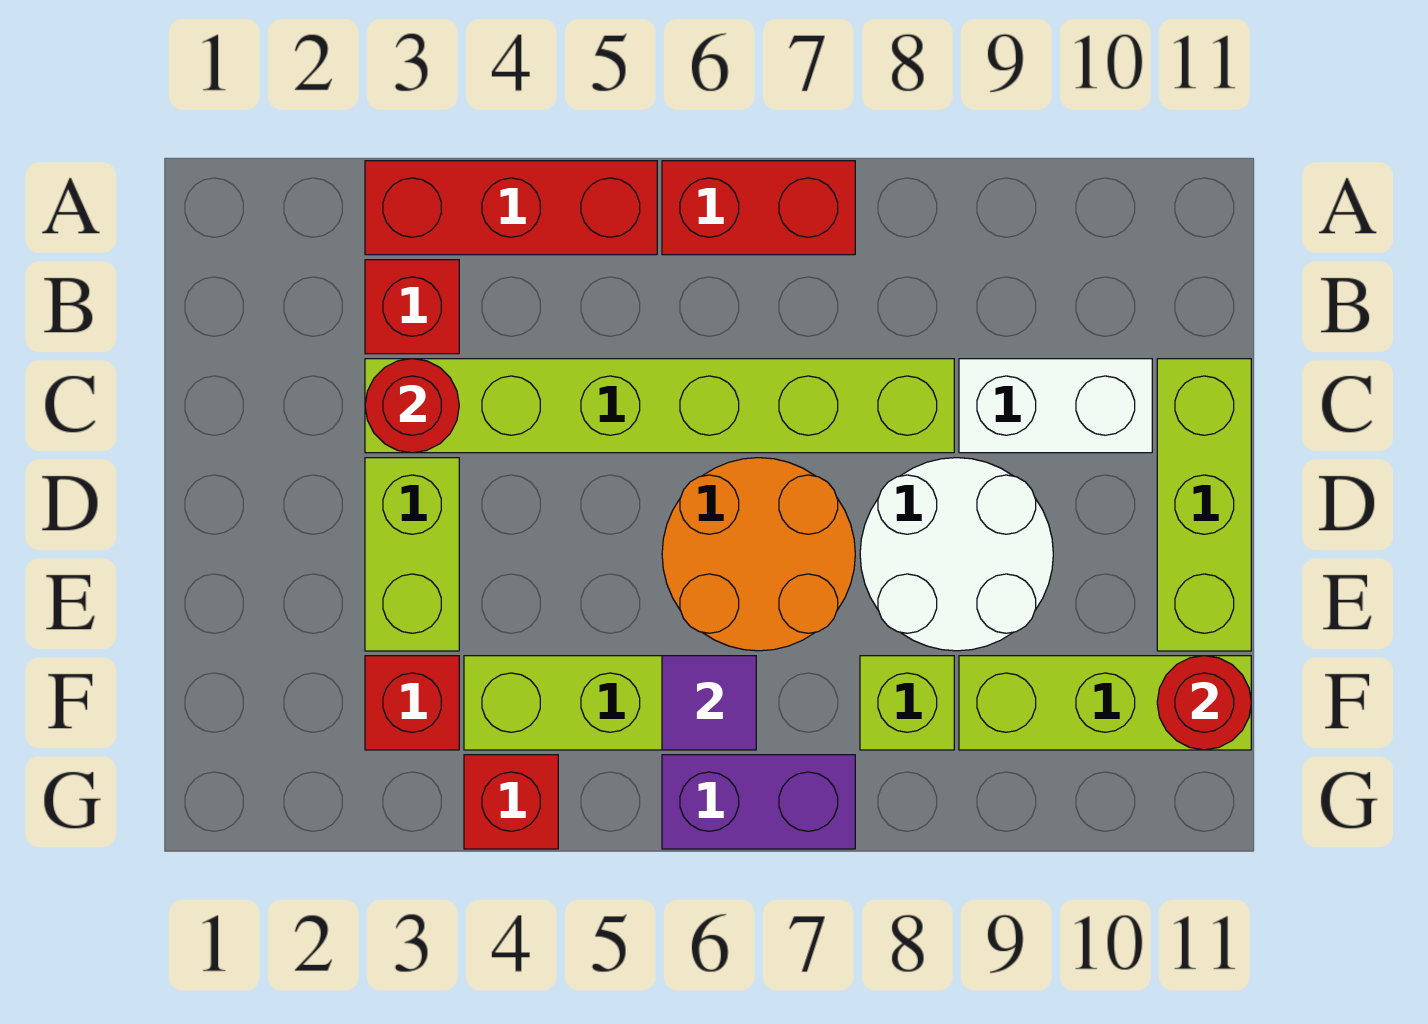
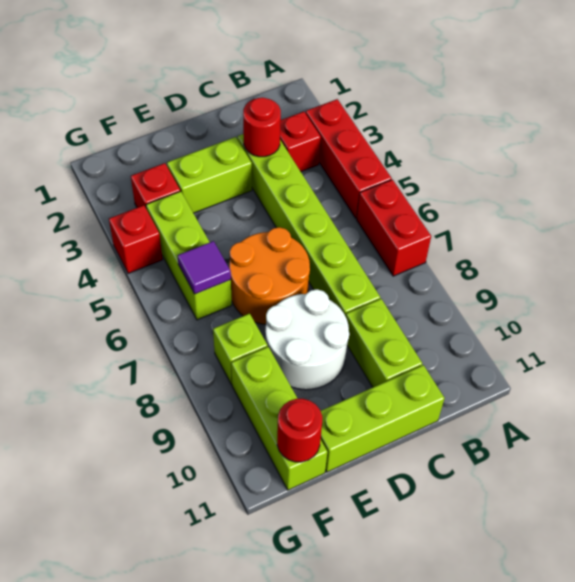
white 1x2 brick [959,359,1152,453] -> lime 1x2 brick [346,299,422,387]
purple 1x2 brick [662,755,855,849] -> none

